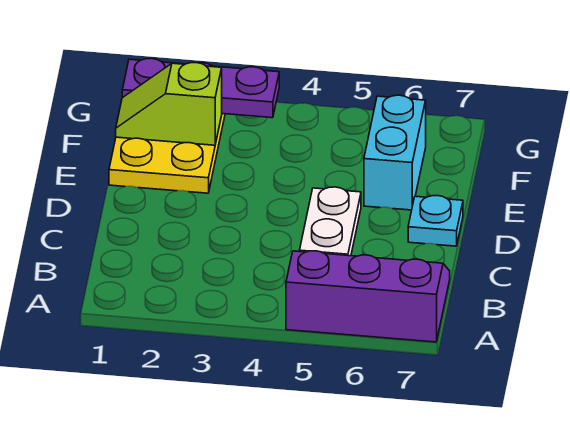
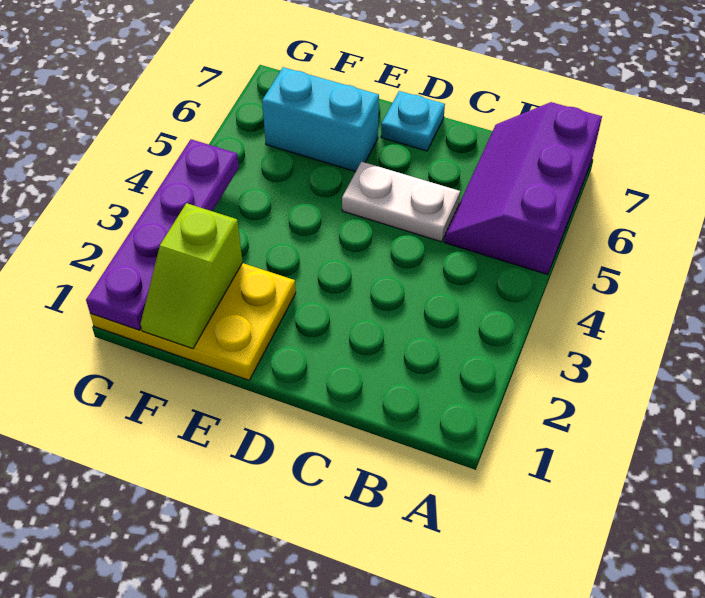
purple 1x3 plate [122,58,279,118] -> purple 1x4 plate [86,139,239,330]

